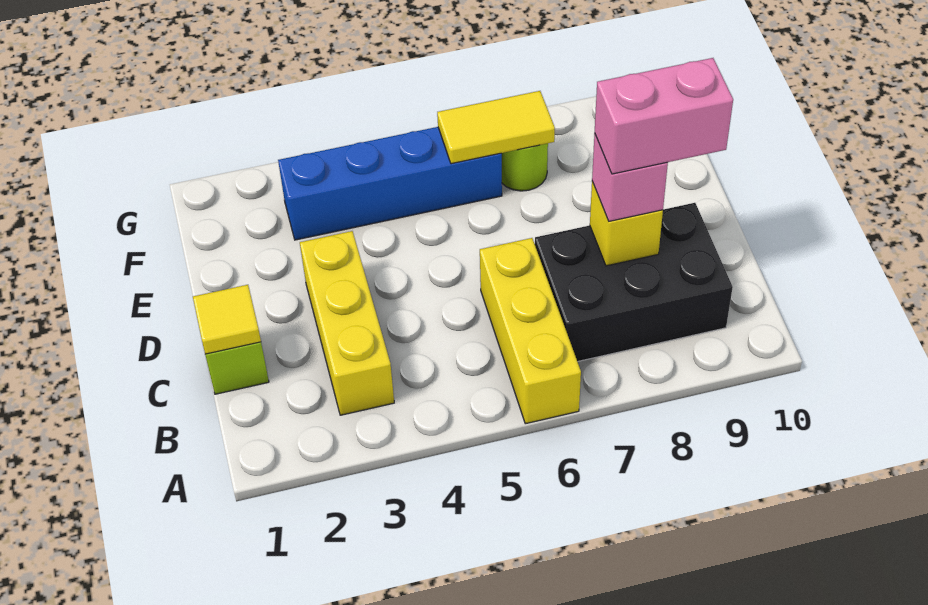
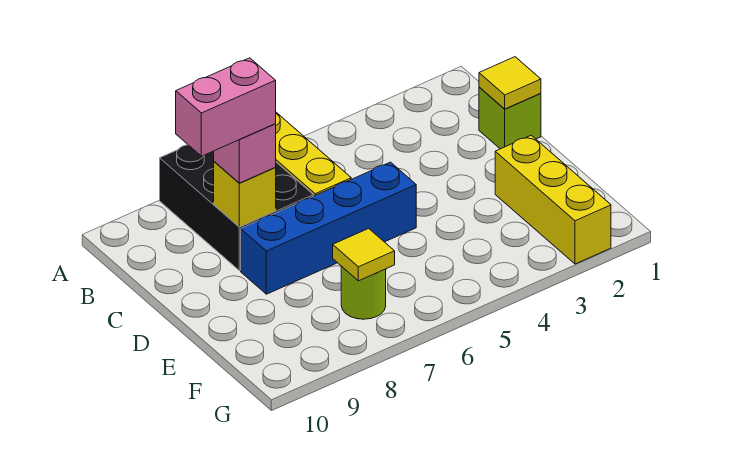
yellow 1x3 brick [300,231,394,415] -> yellow 1x3 brick moved to [495,135,611,264]
black 2x3 brick [535,203,733,362] -> black 2x3 brick turned to [160,145,313,271]
blue 1x4 brick [278,127,502,240] -> blue 1x4 brick moved to [241,162,416,294]
yellow 1x2 tile [437,91,555,164] -> yellow 1x1 tile [333,229,395,281]

